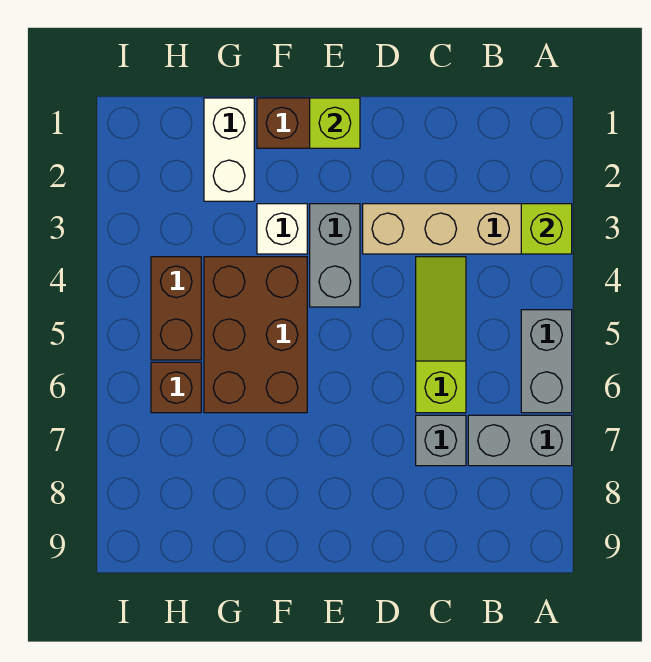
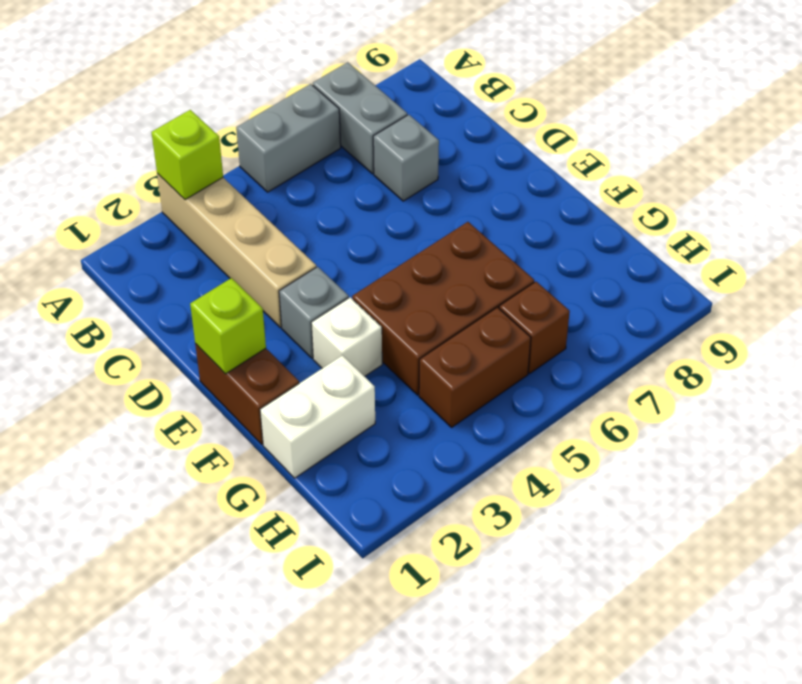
lime 1x3 slope [416,257,466,413] -> none
grey 1x2 brick [310,204,360,307] -> grey 1x1 brick [279,267,349,358]

